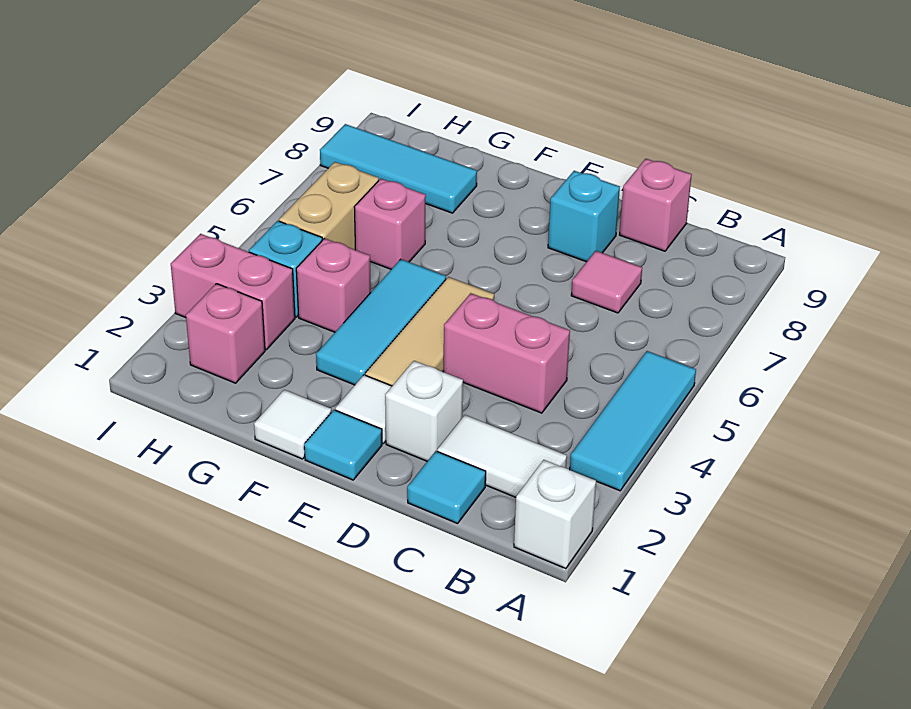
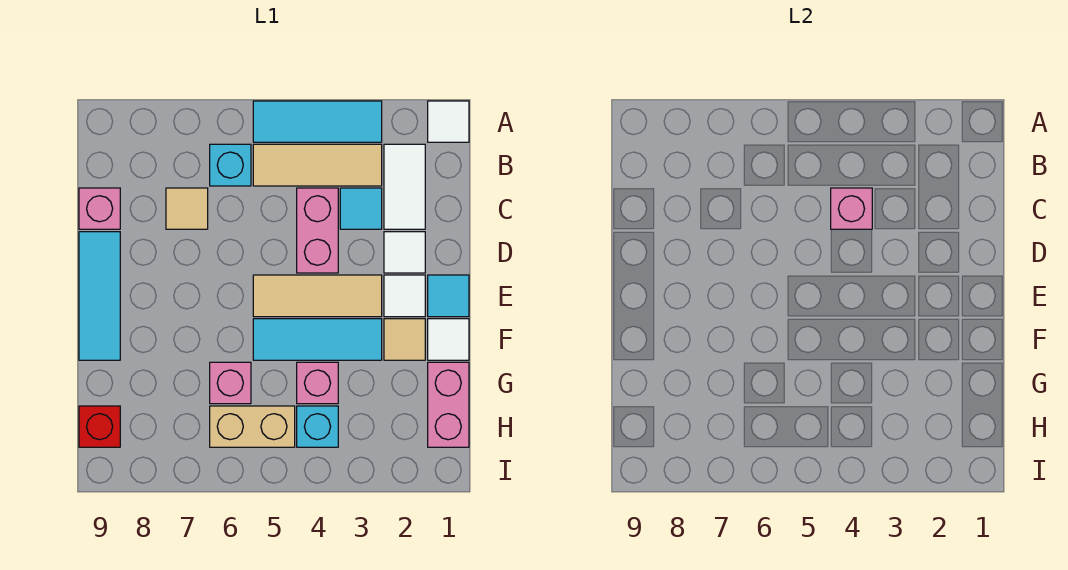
white 1x1 brick [514,460,596,569] -> white 1x1 tile [428,101,469,142]
none -> tan 1x3 tile [253,144,382,186]
cyan 1x1 tile [407,451,486,523] -> cyan 1x1 tile moved to [340,188,382,229]
pink 1x1 tile [571,251,642,313] -> tan 1x1 tile [166,188,208,229]
white 1x1 brick [385,361,463,461] -> white 1x1 tile [384,232,425,273]
cyan 1x1 brick [548,171,620,262] -> cyan 1x1 brick moved to [210,144,251,186]
none -> tan 1x1 tile [384,319,425,360]
cyan 1x3 tile [320,124,477,213] -> cyan 1x3 tile moved to [79,232,120,360]
pink 1x1 brick [186,284,265,383] -> pink 1x1 brick moved to [831,188,872,229]
pink 1x2 brick [171,234,295,350] -> pink 1x2 brick moved to [428,362,469,447]
none -> red 1x1 brick [79,406,120,447]

